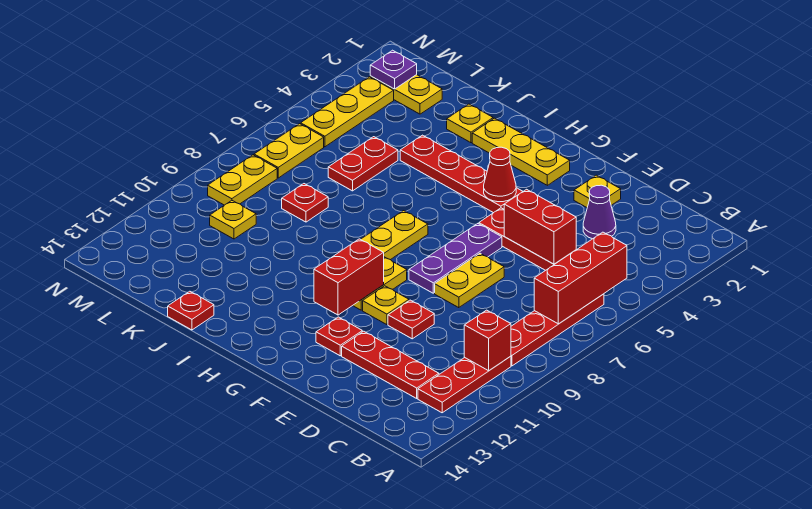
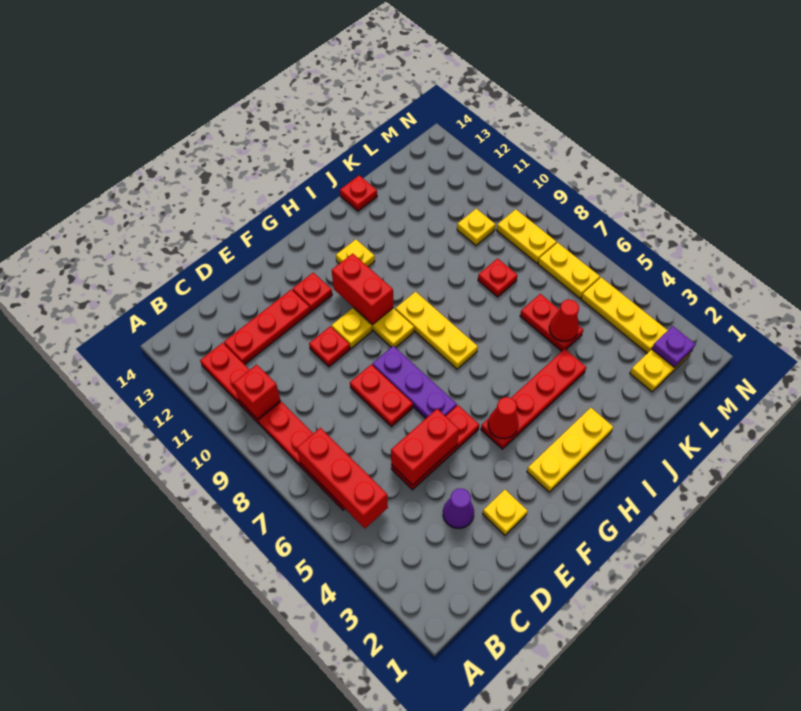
yellow 1x2 plate [435,253,504,308] -> red 1x2 plate [350,364,413,427]
yellow 1x1 plate [447,104,493,143] -> yellow 1x1 plate moved to [336,239,375,267]
none -> red 1x1 cone [549,300,579,341]

